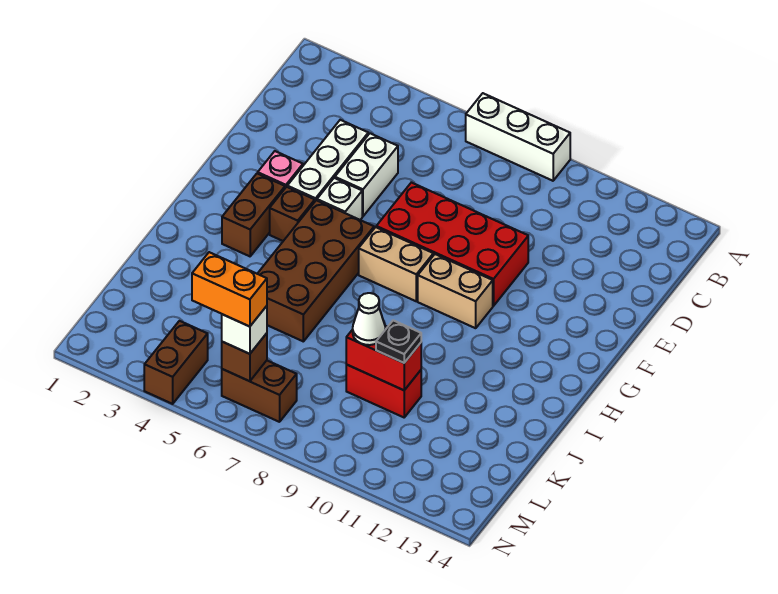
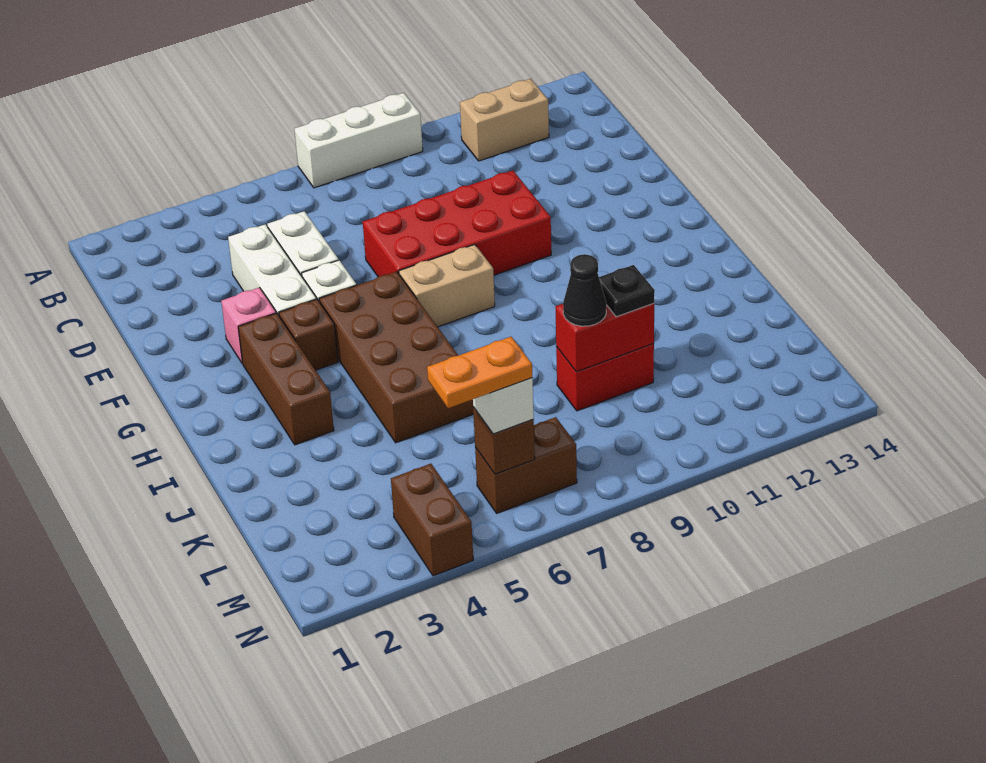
brown 1x2 brick [222,173,285,256] -> brown 1x3 brick [238,313,334,445]
tan 1x2 brick [418,254,493,328] -> tan 1x2 brick moved to [460,79,549,161]
white 1x1 cone [353,293,385,345] -> black 1x1 cone [563,254,606,326]
orange 1x2 brick [192,252,267,327] -> orange 1x2 plate [427,337,532,408]

